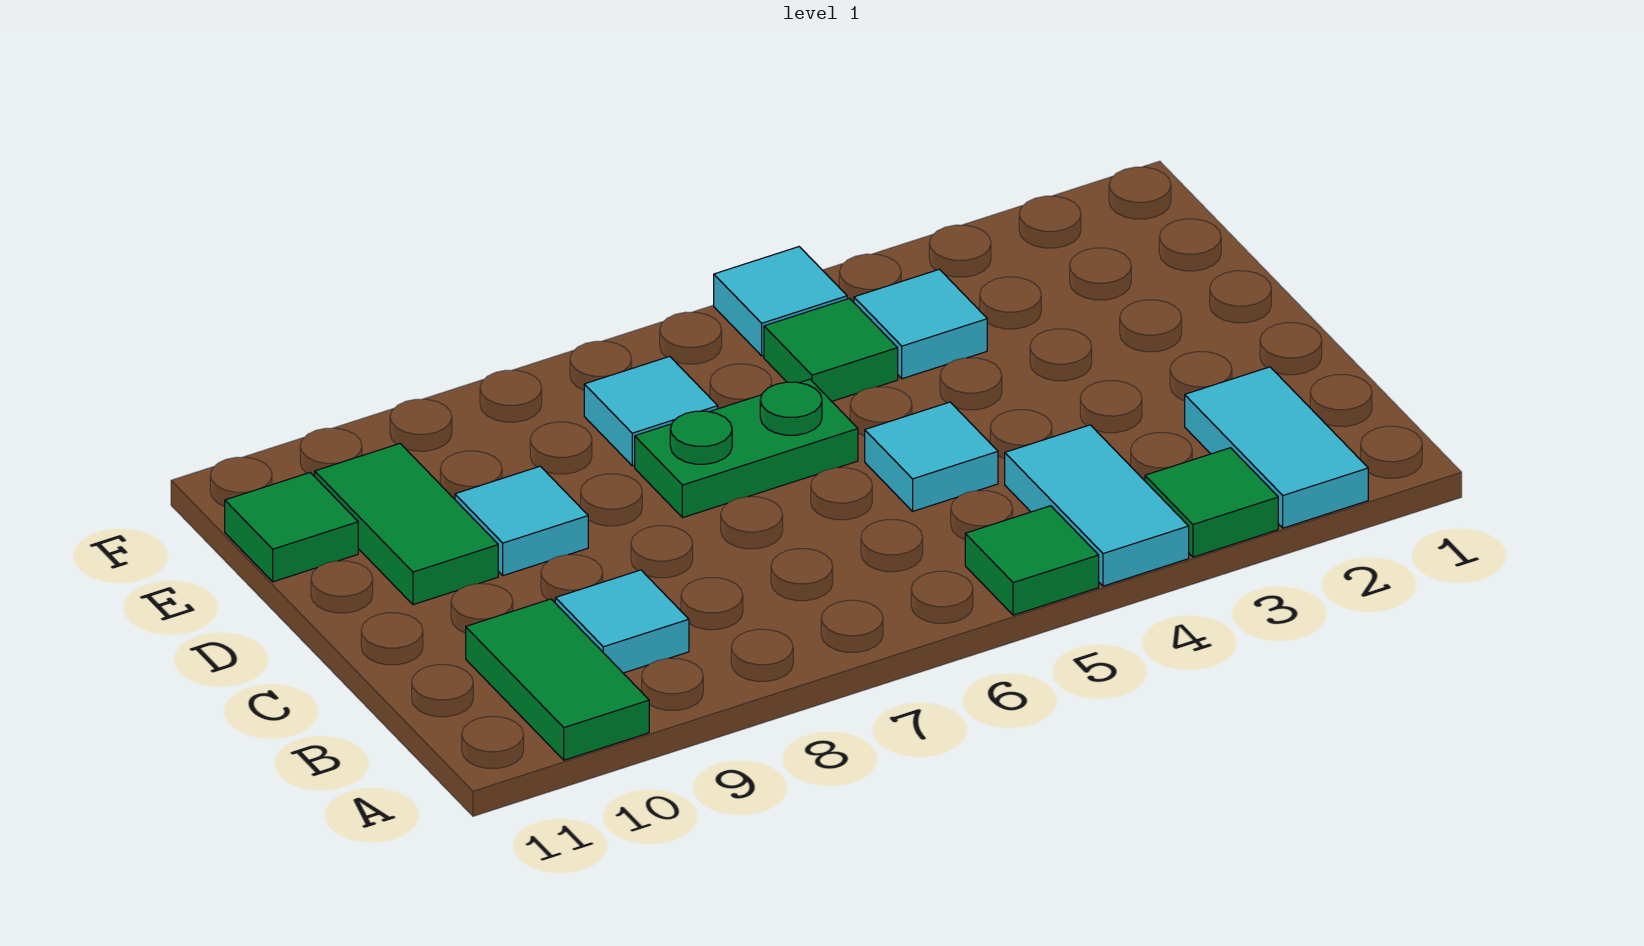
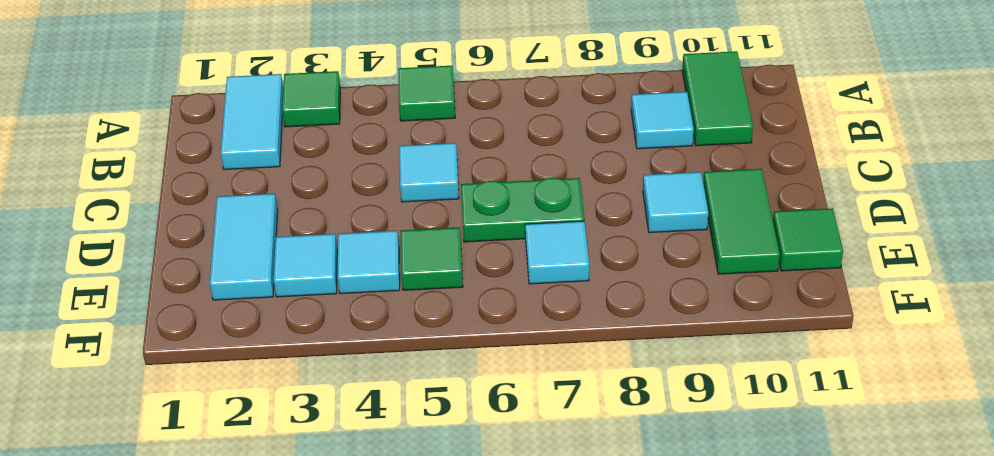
cyan 1x2 tile [1005,425,1189,586] -> cyan 1x2 tile moved to [210,193,278,300]
cyan 1x1 tile [714,247,847,356] -> cyan 1x1 tile moved to [274,234,337,297]

